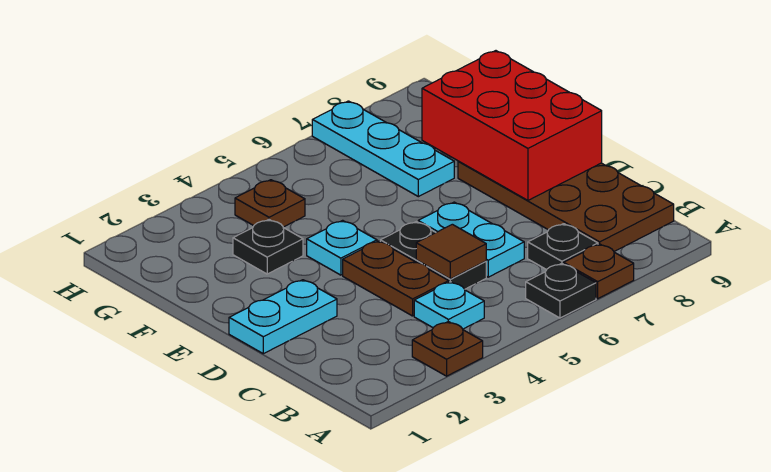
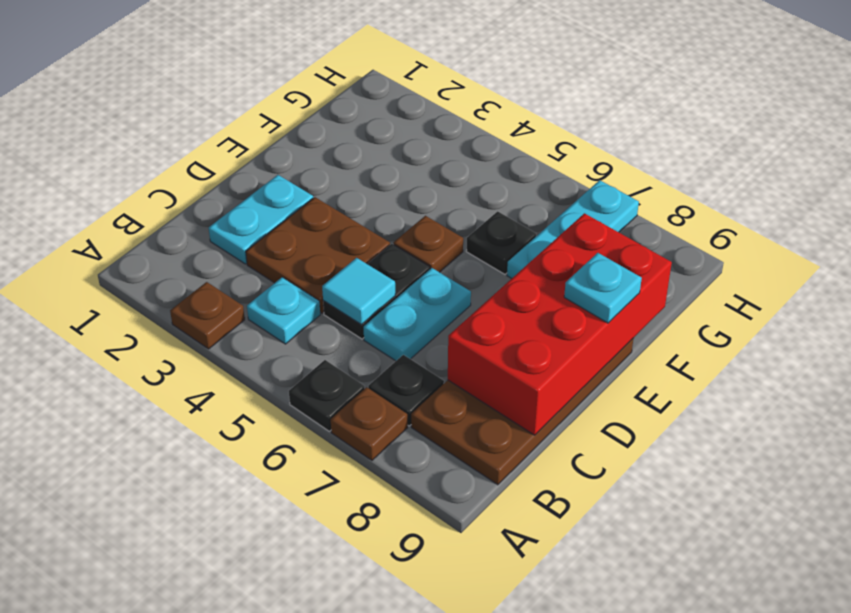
brown 1x2 plate [343,241,449,316] -> brown 2x2 plate [246,197,390,313]
brown 1x1 tile [416,224,486,279] -> cyan 1x1 tile [322,258,395,325]
cyan 1x2 plate [229,280,337,354] -> cyan 1x2 plate turned to [209,175,313,264]
red 2x3 brick [422,51,602,200] -> red 2x4 brick [448,213,672,435]
cyan 1x1 plate [307,220,377,275] -> cyan 1x1 plate moved to [564,253,642,323]
black 1x1 plate [233,220,303,274] -> black 1x1 plate moved to [466,211,536,274]
brown 1x1 plate [235,180,305,227] -> brown 1x1 plate moved to [393,216,463,272]

